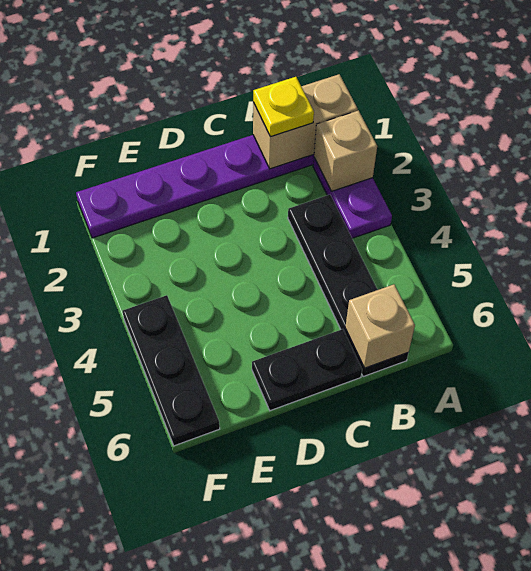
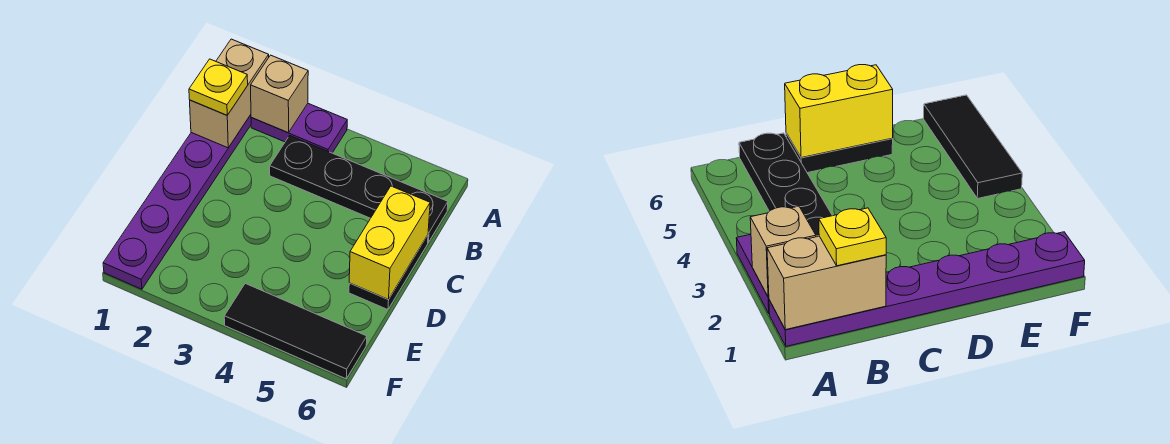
tan 1x1 brick [345,284,415,368] -> none
none -> yellow 1x2 brick [349,186,430,300]
black 1x3 plate [123,295,220,446] -> black 1x3 tile [224,283,367,379]

